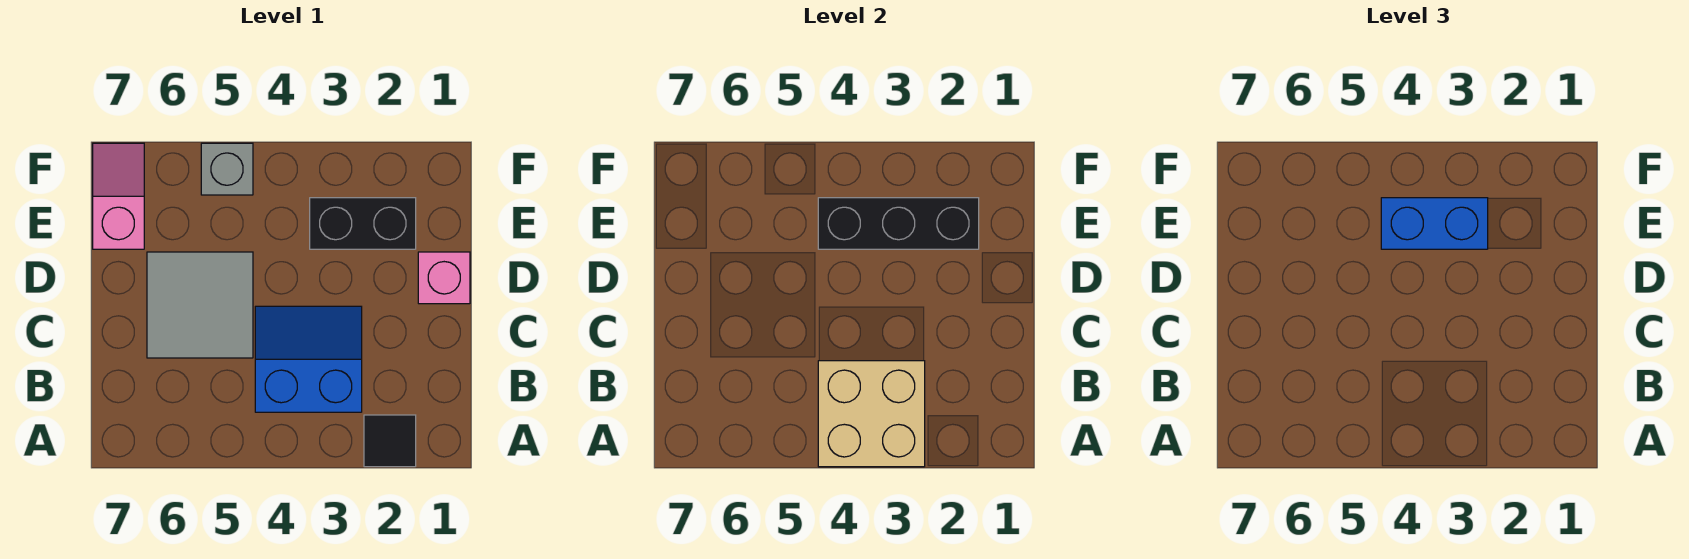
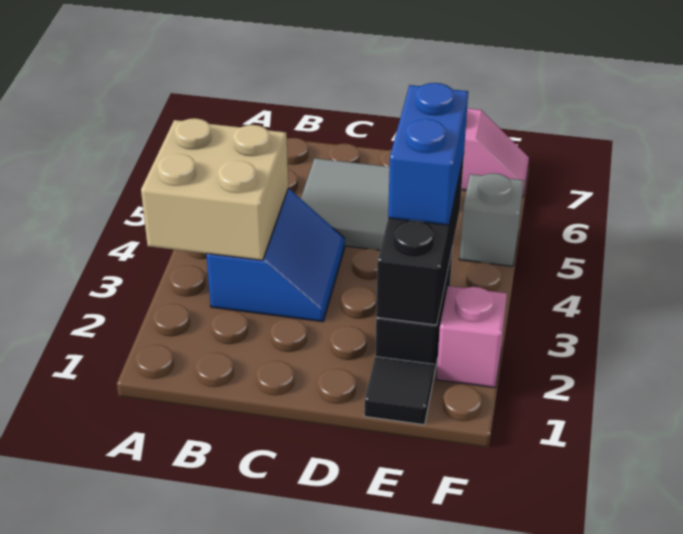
black 1x1 tile [364,415,416,467] -> black 1x1 tile moved to [364,357,434,425]
pink 1x1 brick [418,252,470,304] -> pink 1x1 brick moved to [437,286,507,388]

